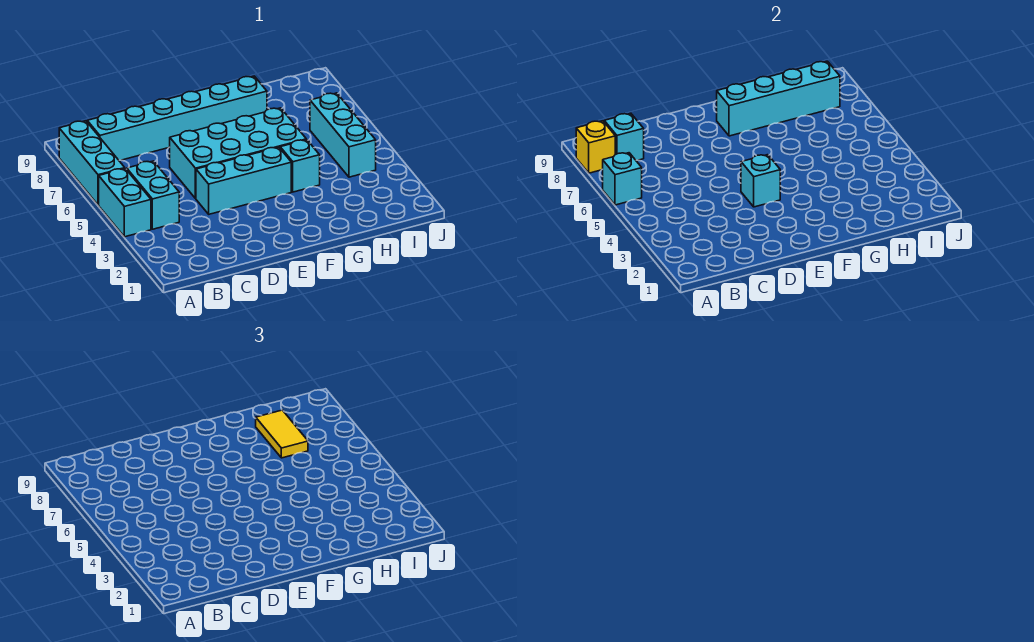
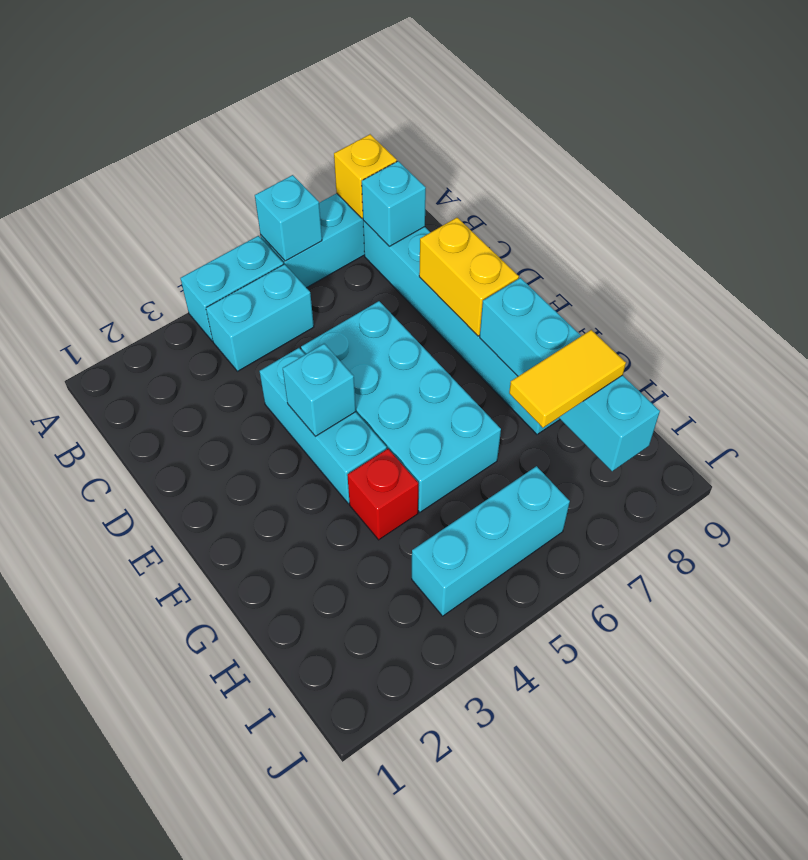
none -> yellow 1x2 brick [419,218,519,336]
cyan 1x1 brick [280,140,320,192] -> red 1x1 brick [347,449,418,540]

